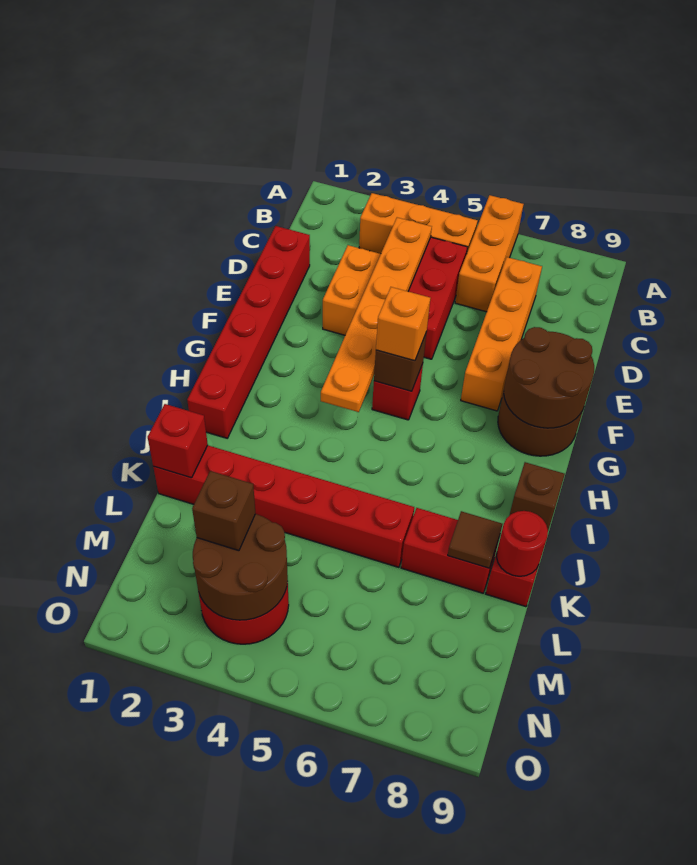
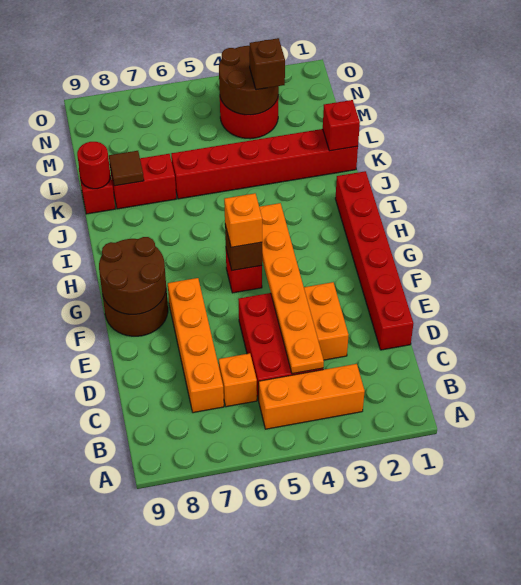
orange 1x3 brick [455,195,524,312] -> orange 1x1 brick [219,353,257,407]
brown 1x1 brick [509,462,565,530] -> none

